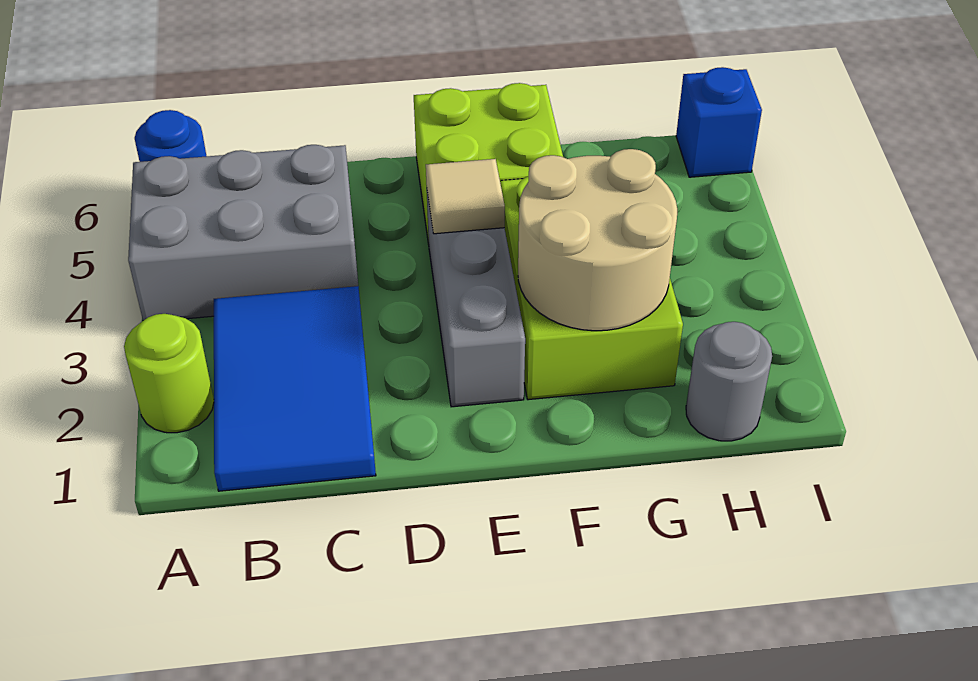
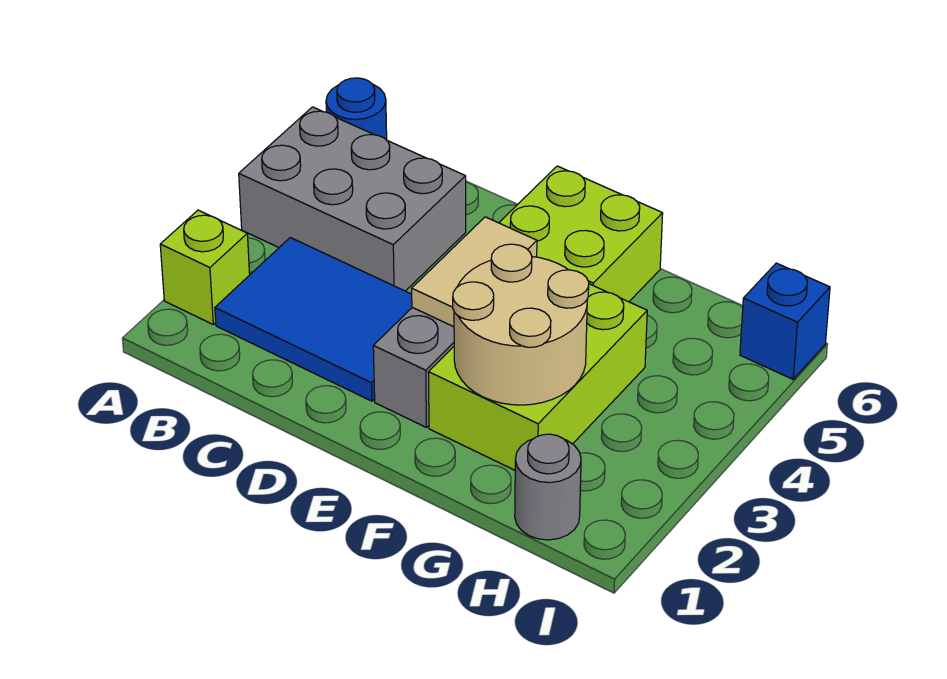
lime 1x1 round brick [124,314,214,433] -> lime 1x1 brick [160,210,250,324]
blue 2x3 tile [214,286,376,491] -> blue 2x3 tile turned to [215,238,412,401]
tan 1x1 tile [426,159,505,234] -> tan 1x2 tile [412,217,537,327]

